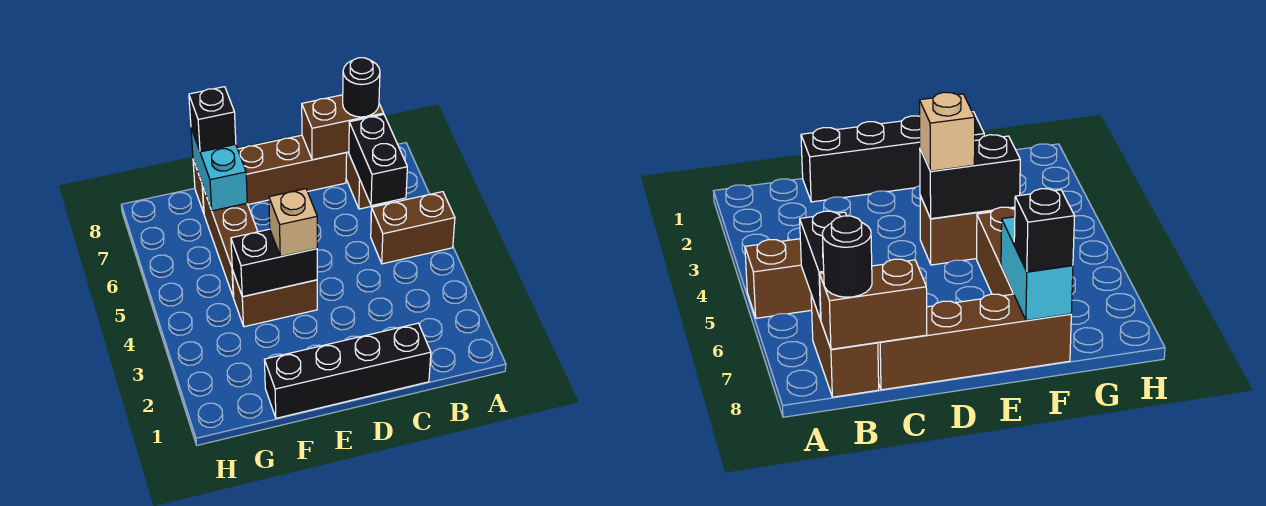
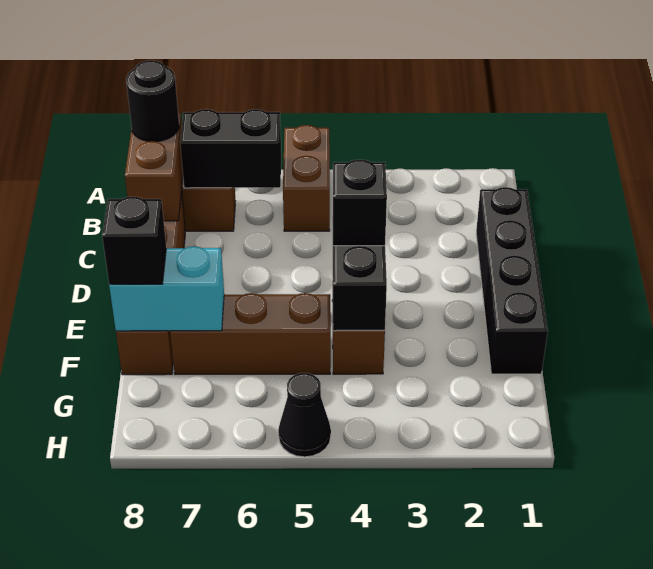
tan 1x1 brick [269,189,317,257] -> black 1x1 brick [333,160,387,246]
none -> black 1x1 cone [278,373,331,457]

